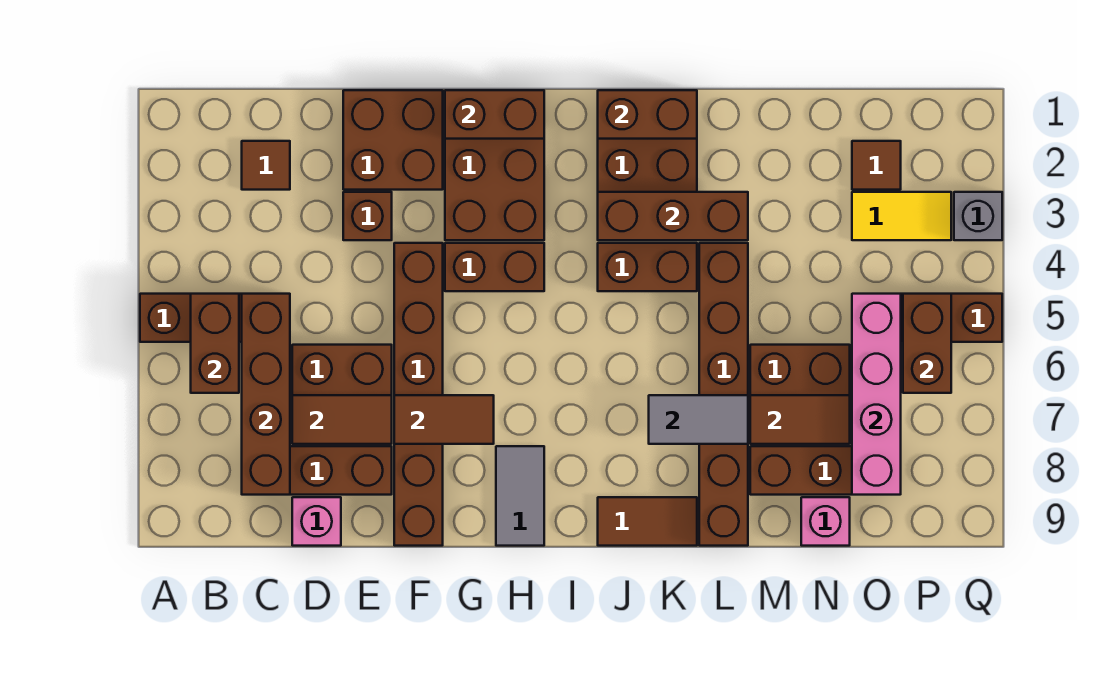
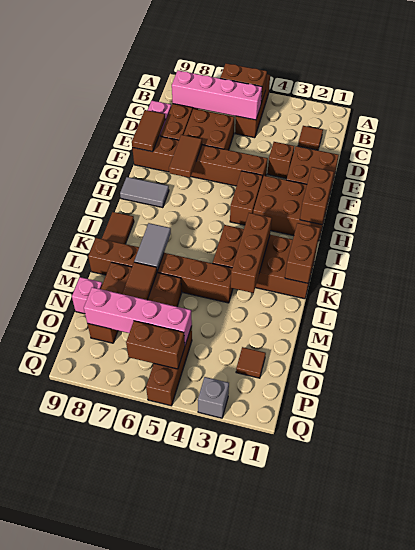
brown 1x4 brick [242,294,290,495] -> pink 1x4 brick [172,71,262,120]
brown 1x2 tile [292,395,392,444] -> brown 1x2 tile moved to [132,110,165,152]
yellow 1x2 tile [852,192,951,240] -> none

